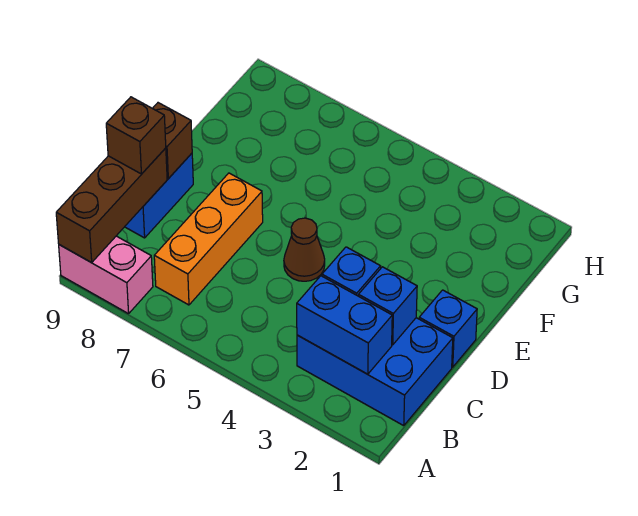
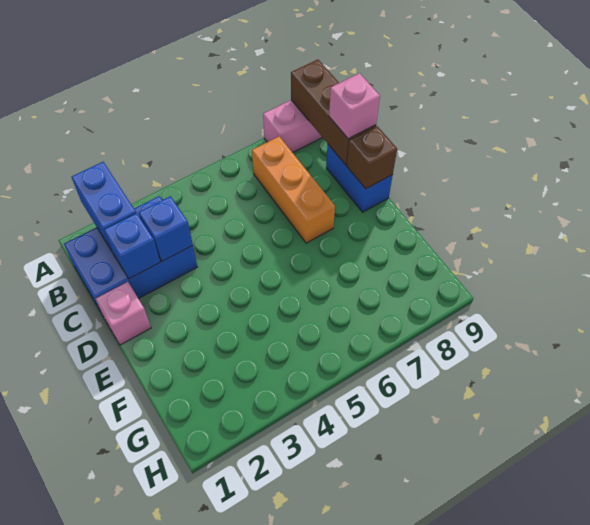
blue 1x2 brick [297,276,392,374] -> blue 1x2 brick turned to [72,162,136,251]
brown 1x1 brick [106,97,166,174] -> pink 1x1 brick [329,73,380,139]
blue 1x1 brick [419,290,477,367] -> pink 1x1 brick [95,282,151,345]
brown 1x1 cone [284,218,325,281] -> none

